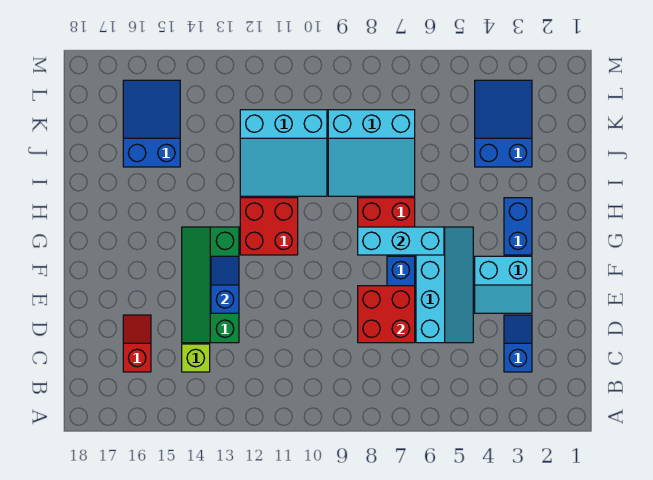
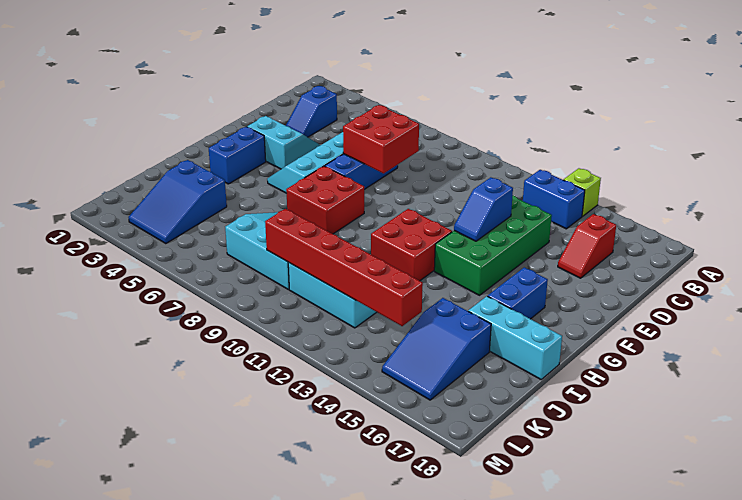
none -> blue 1x2 brick [523,170,585,229]
lime 1x1 brick [182,344,210,372] -> lime 1x1 brick moved to [564,168,601,216]
green 2x4 slope [182,227,239,343] -> green 2x4 brick [434,195,552,295]
cyan 1x3 brick [358,227,444,255] -> cyan 1x3 brick moved to [468,296,562,379]
none -> blue 1x2 brick [488,267,548,319]
none -> red 1x6 brick [265,209,423,326]

